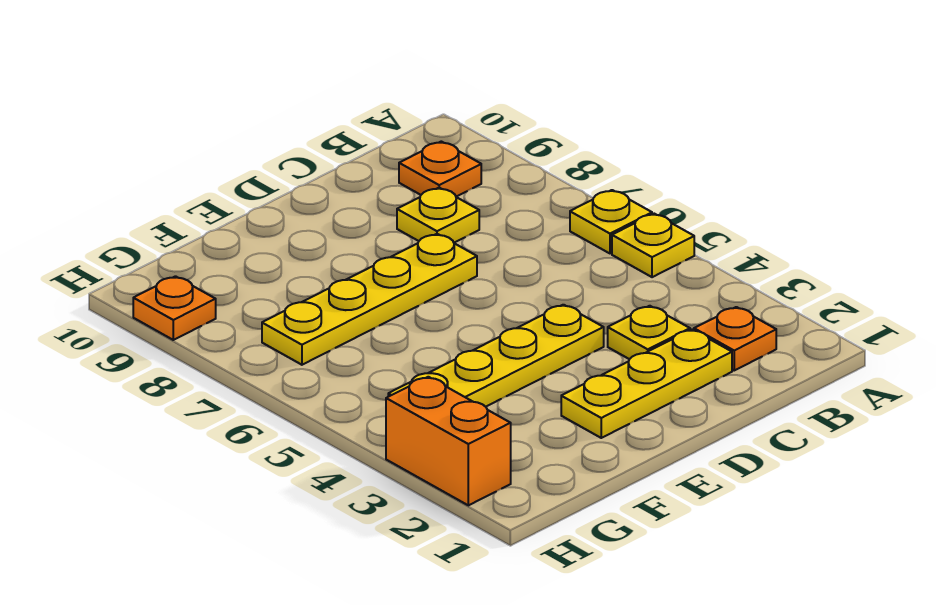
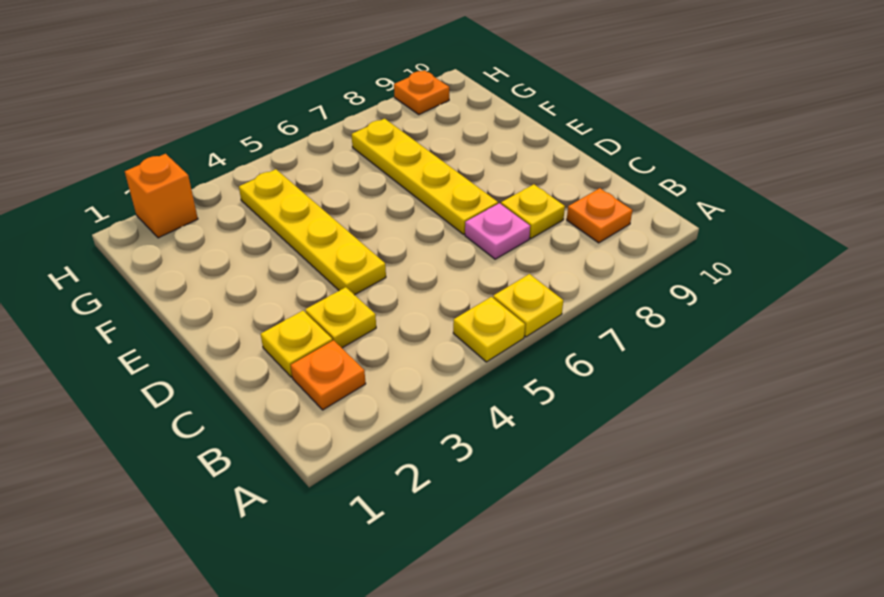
yellow 1x3 plate [561,330,732,438] -> yellow 1x1 plate [261,311,332,377]
none -> pink 1x1 plate [465,203,530,259]
orange 1x2 brick [386,377,511,505] -> orange 1x1 brick [125,154,198,238]

